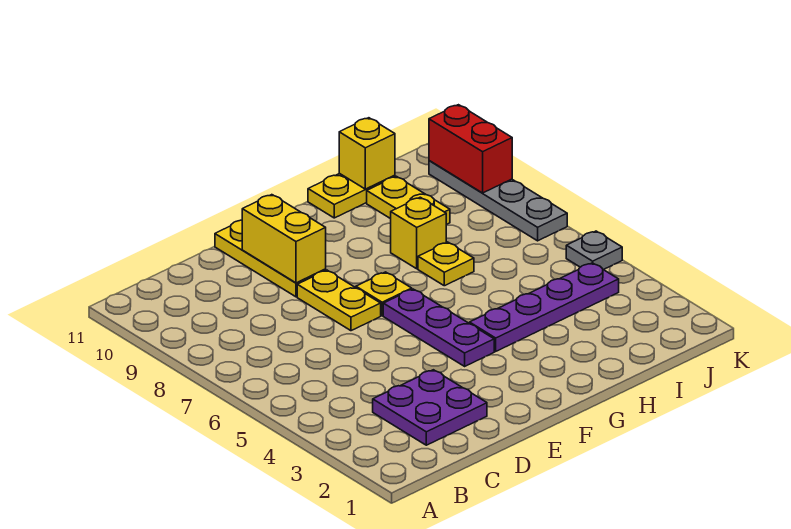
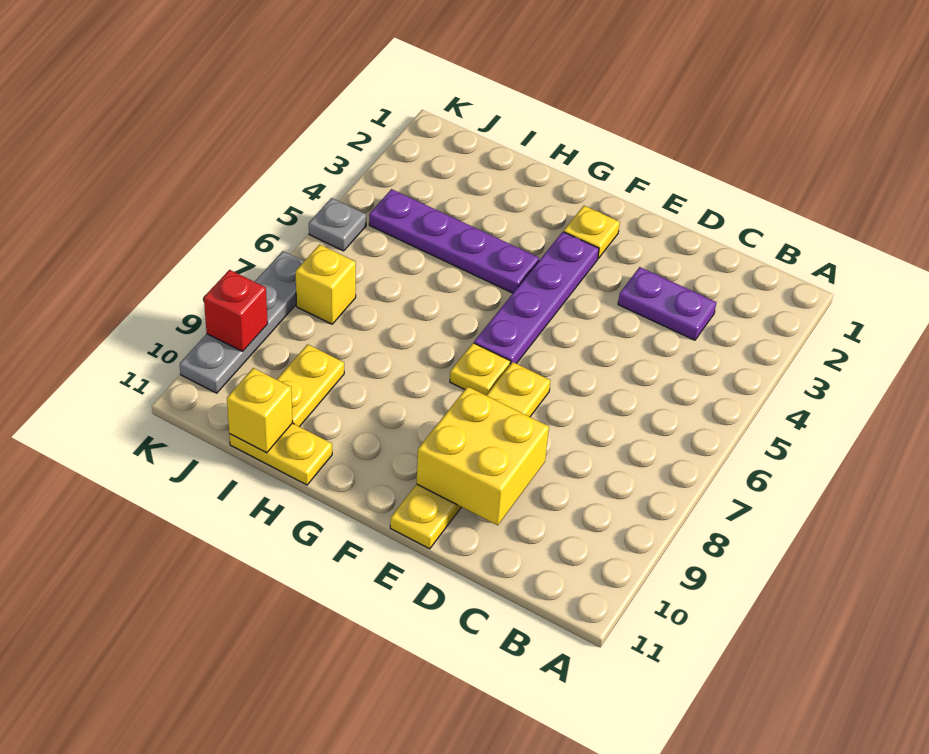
purple 2x2 plate [373,370,487,445] -> purple 1x2 plate [618,267,716,340]
yellow 1x2 brick [242,195,326,283] -> yellow 2x2 brick [416,387,549,525]
purple 1x3 plate [383,289,494,366] -> purple 1x4 plate [474,232,599,364]
yellow 1x1 plate [418,242,474,286] -> yellow 1x1 plate moved to [564,206,620,258]
yellow 1x1 brick [391,197,446,269] -> yellow 1x1 brick moved to [296,244,356,324]
red 1x2 brick [429,105,512,193] -> red 1x1 brick [204,270,268,351]

